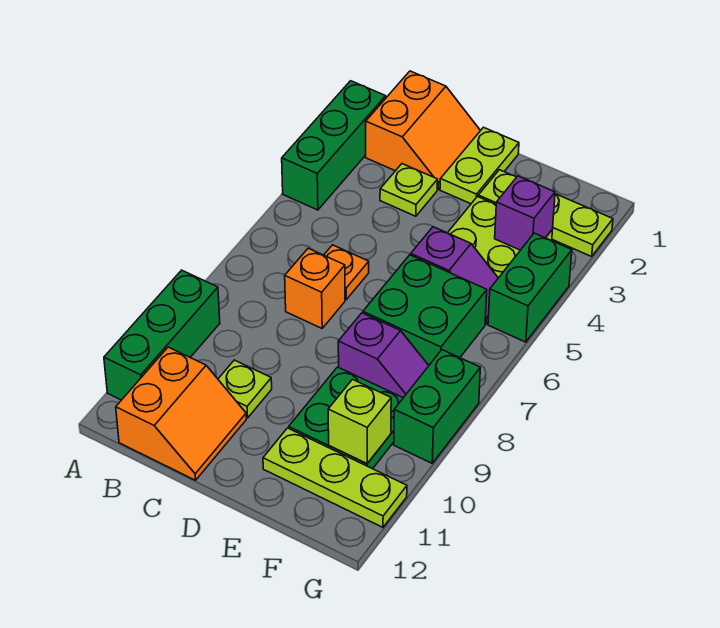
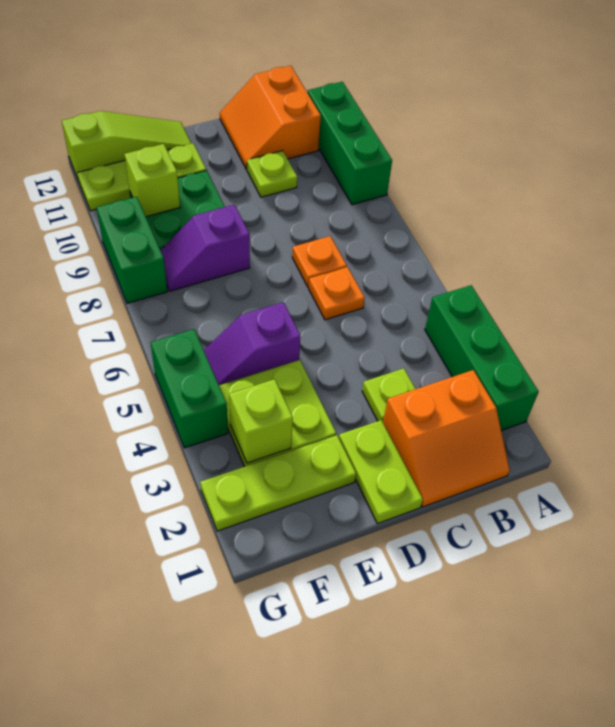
orange 2x2 slope [366,71,480,189] -> orange 2x2 slope turned to [383,370,510,507]
orange 1x1 brick [285,248,345,328] -> orange 1x1 plate [292,236,347,287]
green 2x2 brick [363,255,487,365] -> none
none -> lime 1x3 slope [62,111,191,181]
purple 1x1 brick [495,176,555,250] -> lime 1x1 brick [229,379,293,463]

